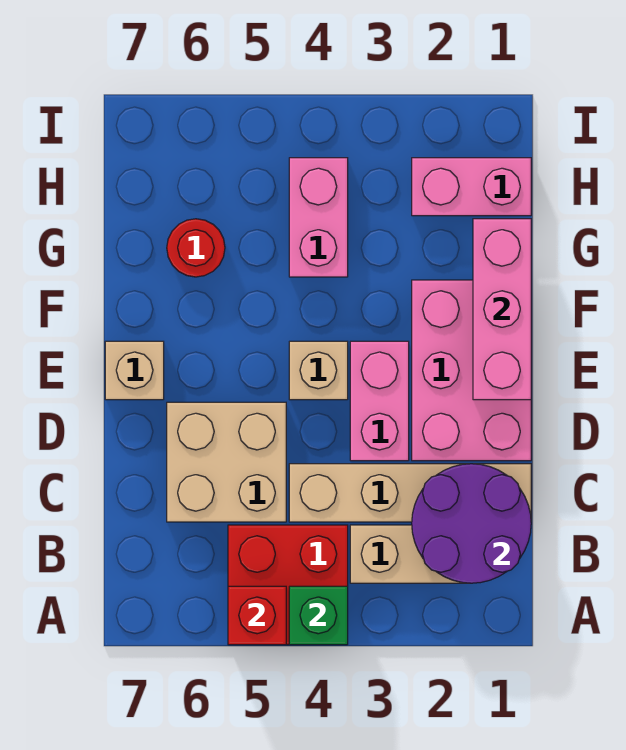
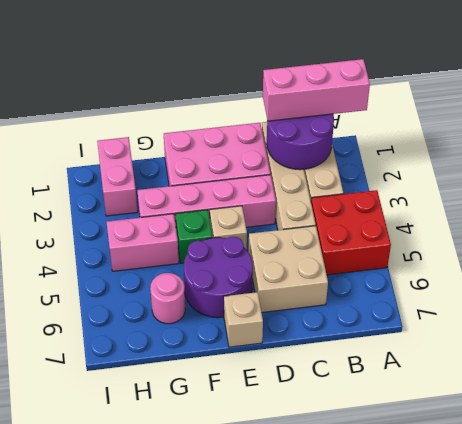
green 1x1 brick [289,586,348,645] -> green 1x1 brick moved to [175,210,212,263]
red 1x1 brick [228,586,286,645] -> none
pink 1x2 brick [350,341,409,461] -> pink 1x4 brick [137,175,276,227]
pink 1x3 brick [473,219,531,400] -> pink 1x3 brick moved to [263,59,370,121]
none -> purple 2x2 round brick [184,237,253,318]
red 1x1 round brick [167,219,225,277] -> pink 1x1 round brick [150,273,185,324]

